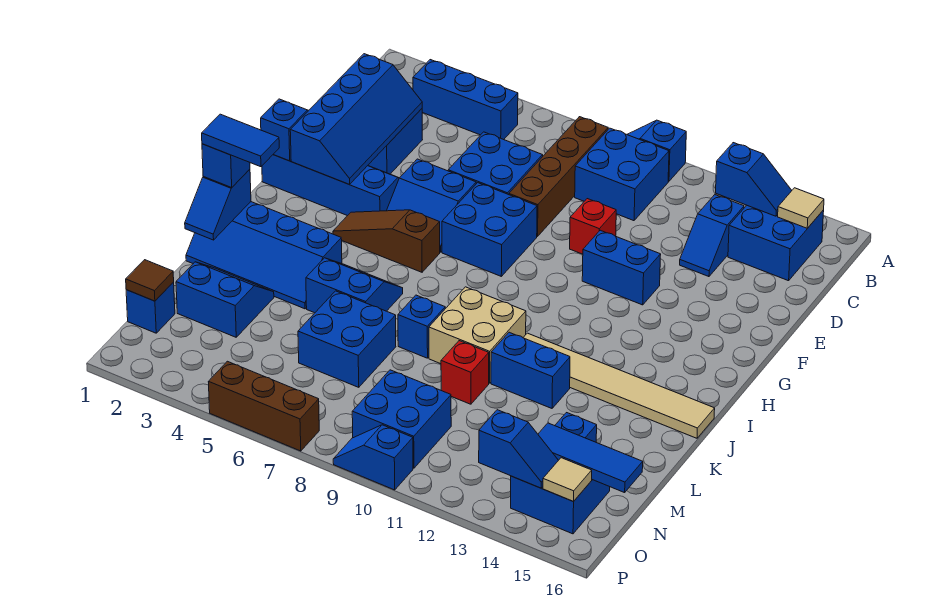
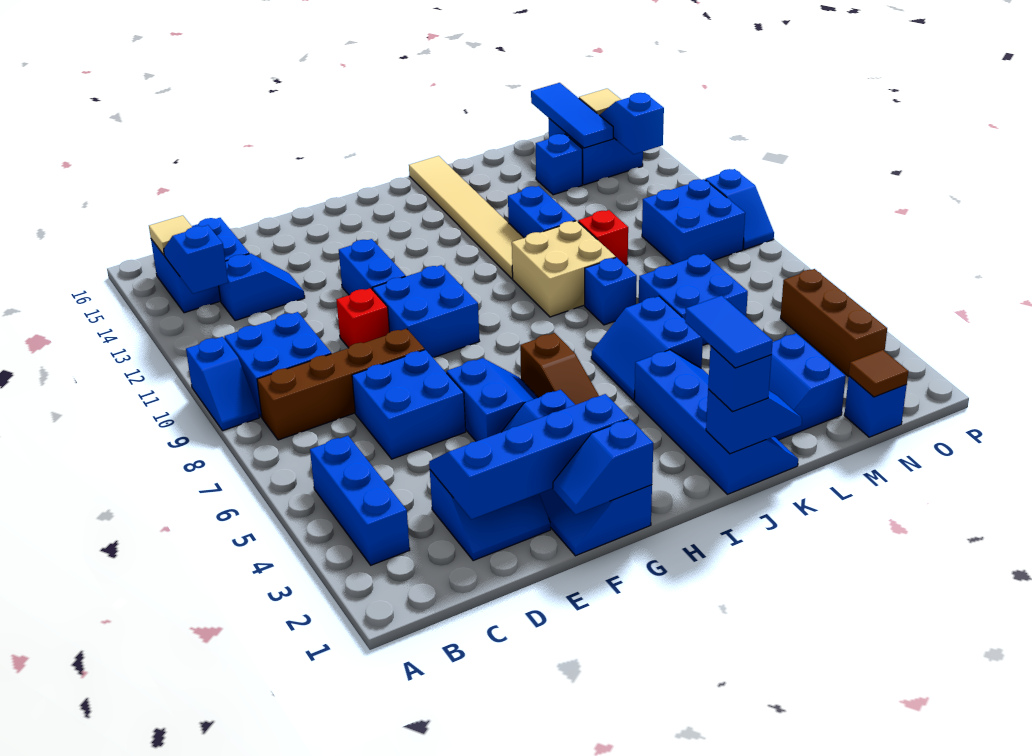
blue 2x2 brick [442,183,537,276] -> blue 2x2 brick moved to [373,265,479,358]
brown 1x3 brick [208,361,319,451] -> brown 1x3 brick moved to [781,269,887,377]

